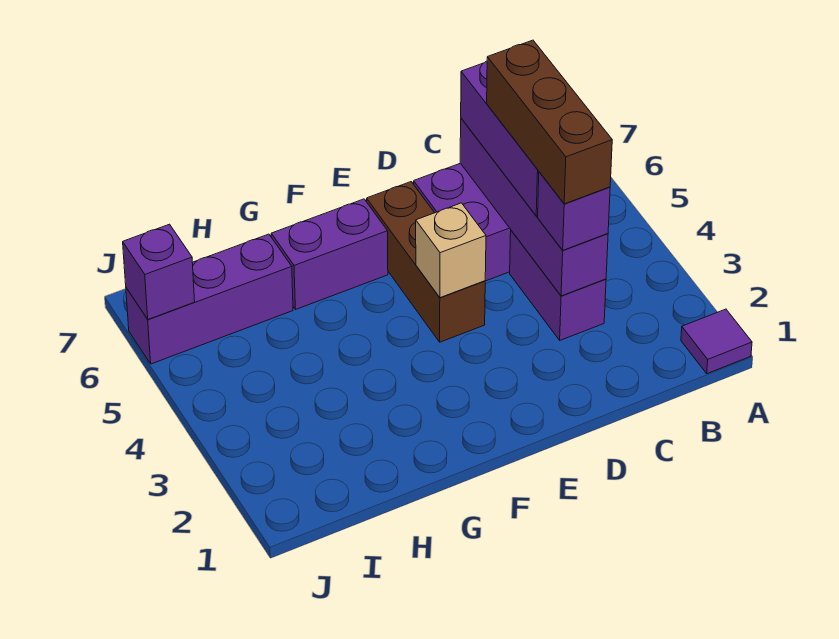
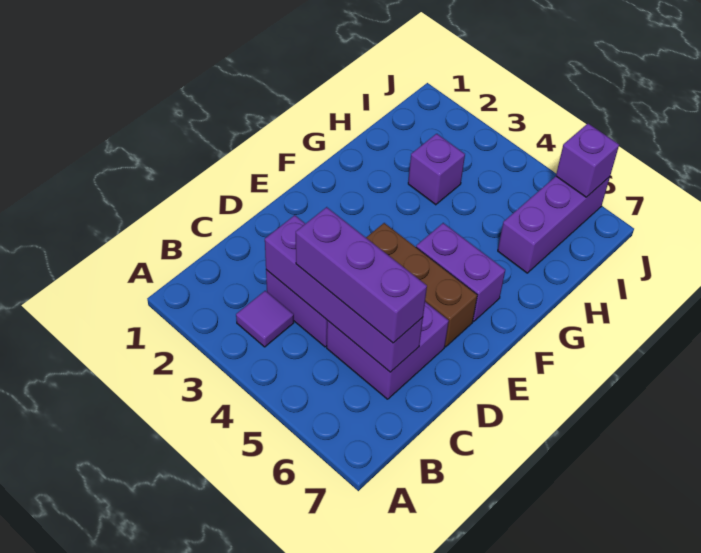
purple 1x1 tile [681,309,752,374] -> purple 1x1 tile moved to [236,291,294,347]
purple 1x1 brick [538,172,610,250] -> purple 1x1 brick moved to [408,134,465,205]
brown 1x3 brick [487,40,612,204] -> none
tan 1x1 brick [416,203,486,298] -> none
purple 1x2 brick [271,199,388,310] -> purple 1x2 brick turned to [416,223,505,321]

